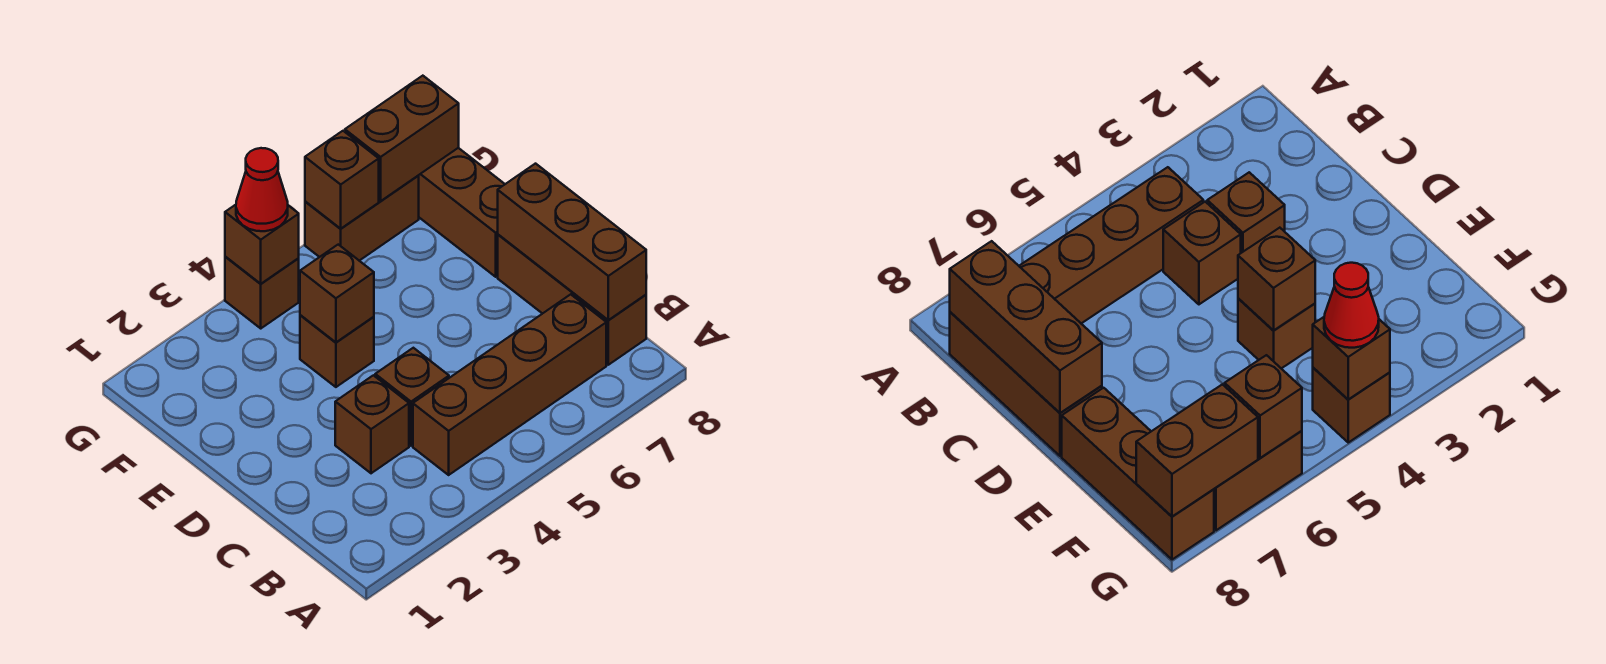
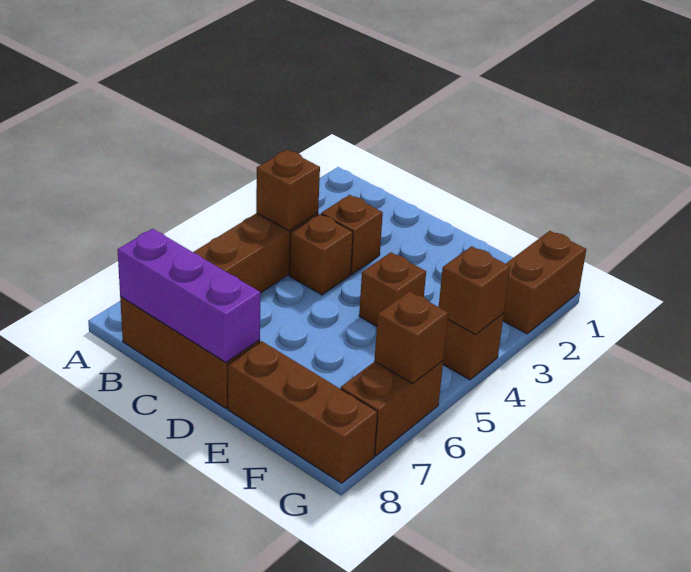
brown 1x3 brick [498,164,646,320] -> purple 1x3 brick [117,229,261,362]
brown 1x1 brick [300,245,374,342] -> brown 1x1 brick moved to [256,150,320,231]
red 1x1 cone [236,148,288,231] -> none
brown 1x2 brick [345,76,459,201] -> brown 1x2 brick moved to [503,231,586,334]

